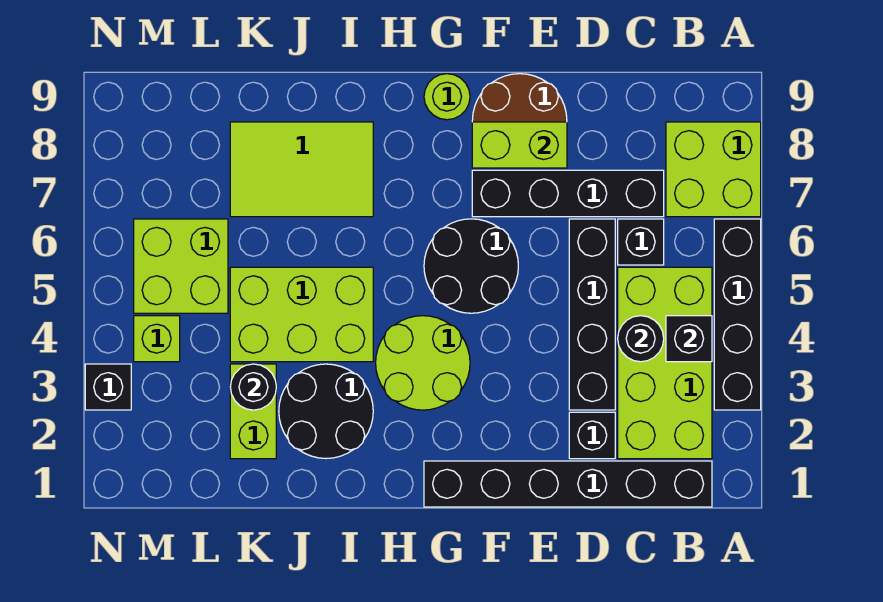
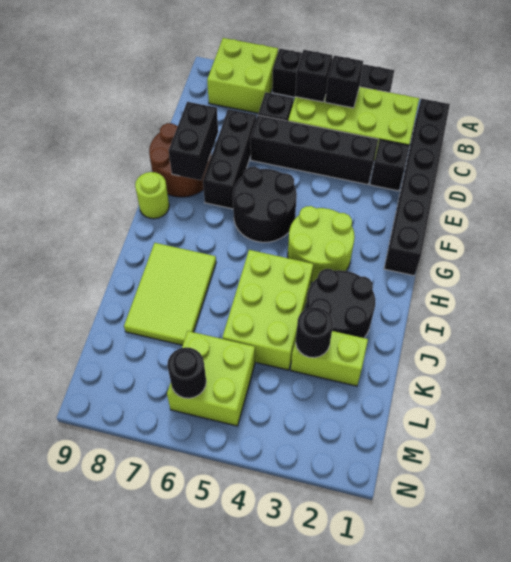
black 1x1 round brick [618,316,664,362] -> black 1x1 round brick moved to [167,347,206,398]
black 1x4 brick [472,170,664,217] -> black 1x3 brick [203,109,256,209]
lime 1x2 brick [472,122,567,168] -> black 1x2 brick [169,102,218,180]
lime 1x1 brick [134,316,180,362] -> none
black 1x1 brick [85,364,131,410] -> black 1x1 brick moved to [295,50,332,102]

